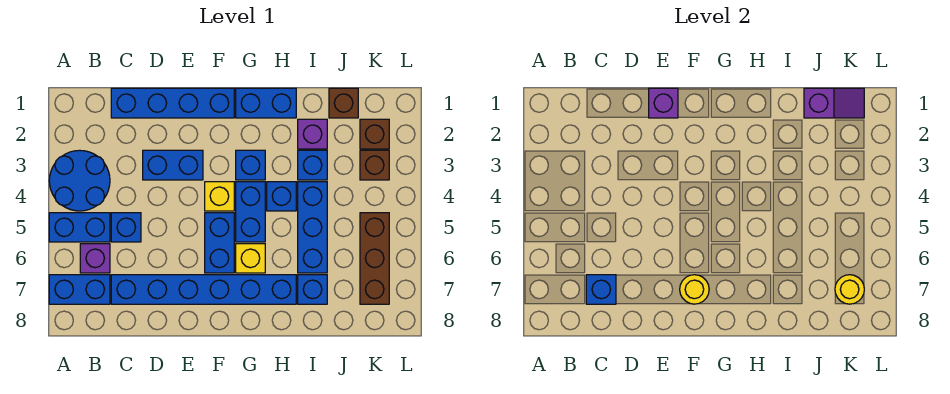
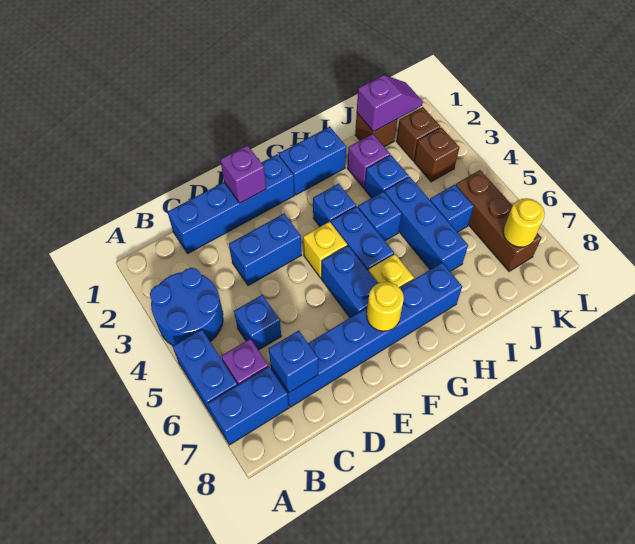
blue 1x2 brick [49,213,110,242] -> blue 1x2 brick turned to [172,329,237,416]
blue 1x1 brick [298,275,327,304] -> blue 1x1 brick moved to [430,185,474,232]

